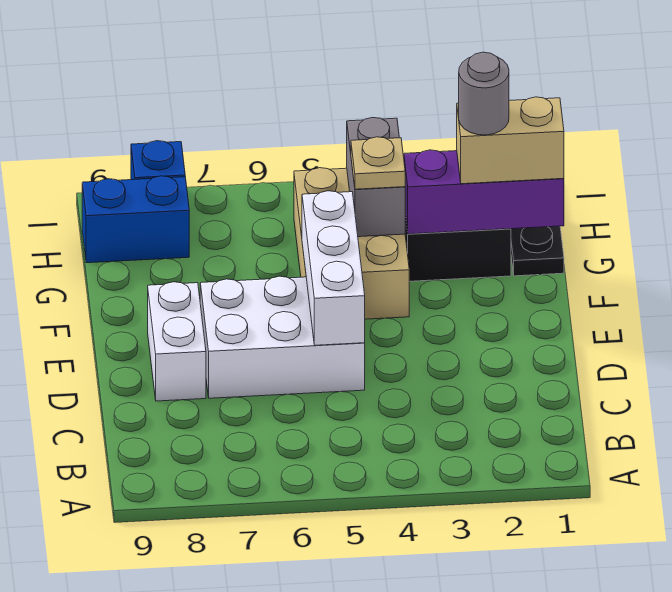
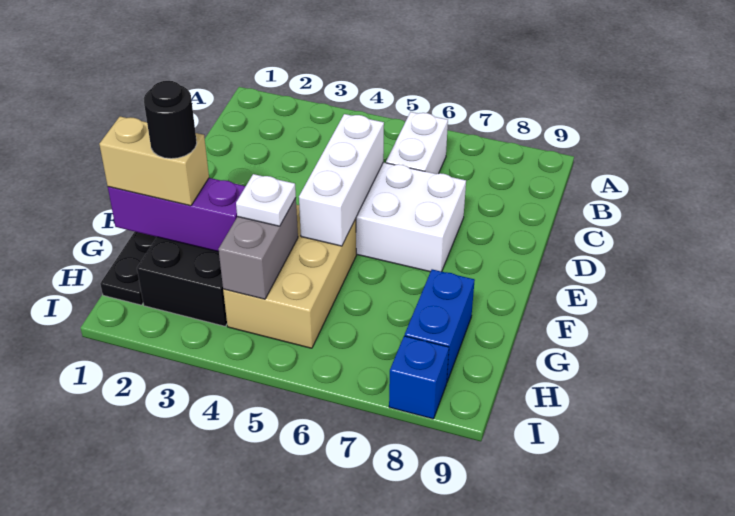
white 1x2 brick [148,282,206,401] -> white 1x2 brick moved to [386,112,448,174]
grey 1x1 round brick [459,52,509,135] -> black 1x1 round brick [144,81,197,159]
tan 1x1 plate [351,137,405,189] -> white 1x1 plate [236,174,296,226]
blue 1x2 brick [82,176,189,263] -> blue 1x2 brick turned to [405,269,475,381]

